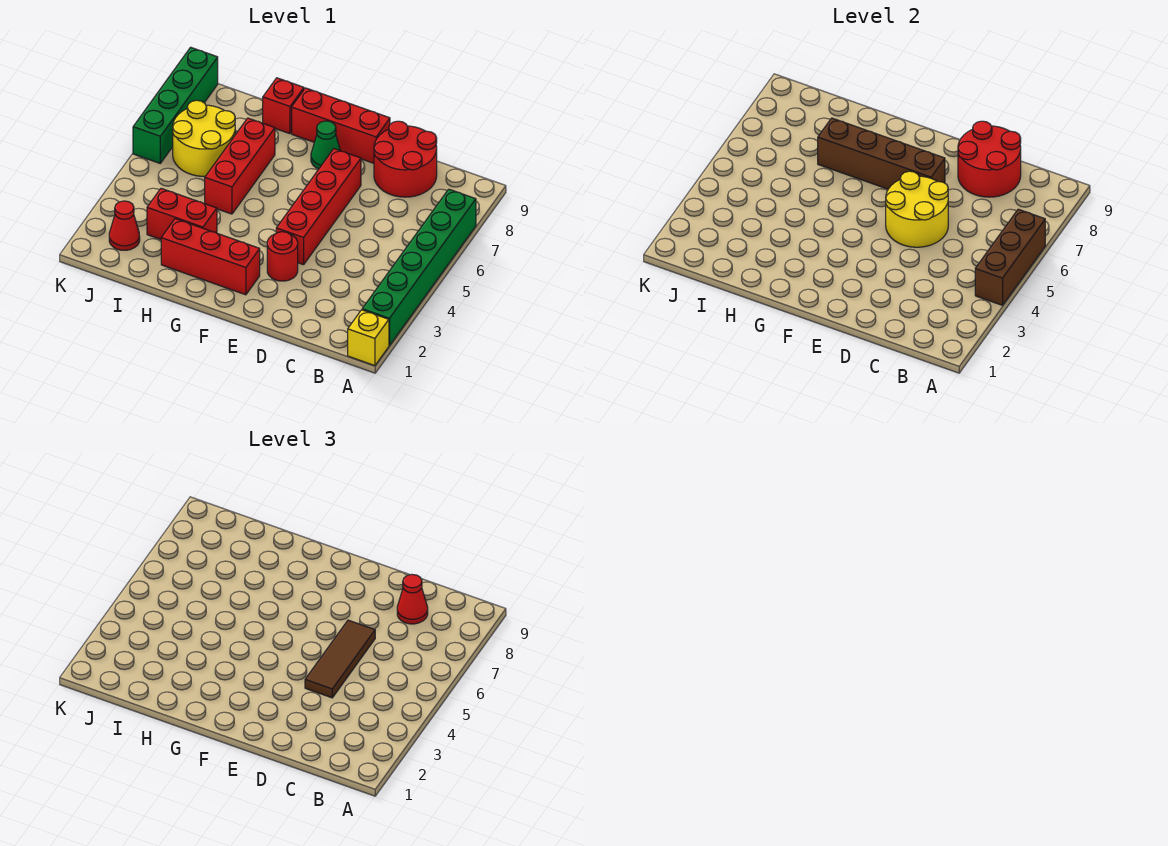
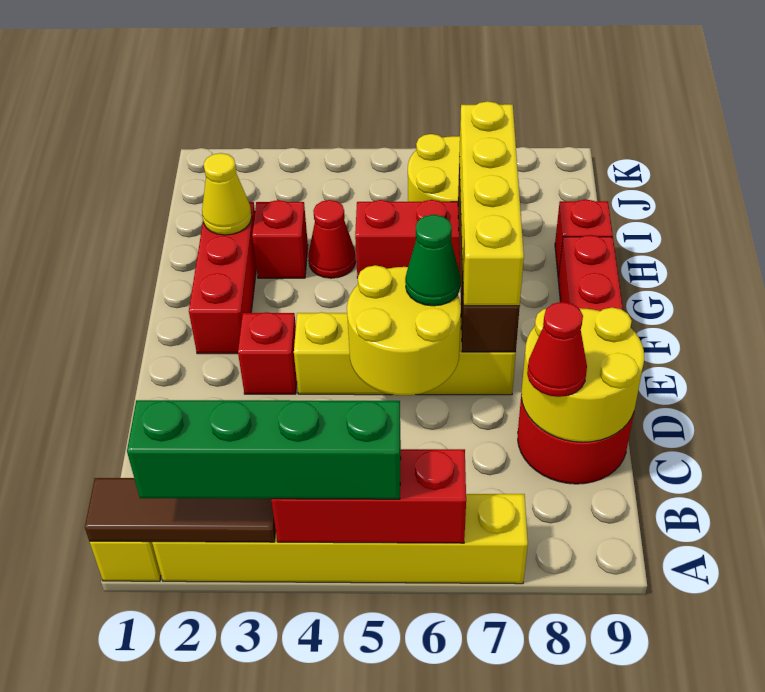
green 1x6 brick [362,189,476,346] -> yellow 1x6 brick [152,494,528,584]
brown 1x3 brick [975,209,1045,305] -> red 1x3 brick [271,449,466,543]
red 2x2 round brick [958,121,1021,197] -> yellow 2x2 round brick [521,308,644,442]
brown 1x3 tile [305,620,375,698] -> brown 1x3 tile moved to [85,478,276,542]
red 1x1 round brick [267,232,298,281] -> red 1x1 brick [238,312,297,394]
red 1x4 brick [276,149,361,265] -> yellow 1x4 brick [294,312,516,395]
none -> yellow 1x4 brick [459,101,524,306]
green 1x1 cone [311,121,340,169] -> green 1x1 cone moved to [405,215,461,306]
none -> yellow 1x1 cone [202,153,252,235]
red 1x2 brick [147,188,217,239] -> red 1x1 brick [252,200,308,278]
red 1x1 cone [109,201,140,250] -> red 1x1 cone moved to [308,200,356,278]
green 1x4 brick [133,47,218,163] -> green 1x4 brick moved to [127,400,401,499]

